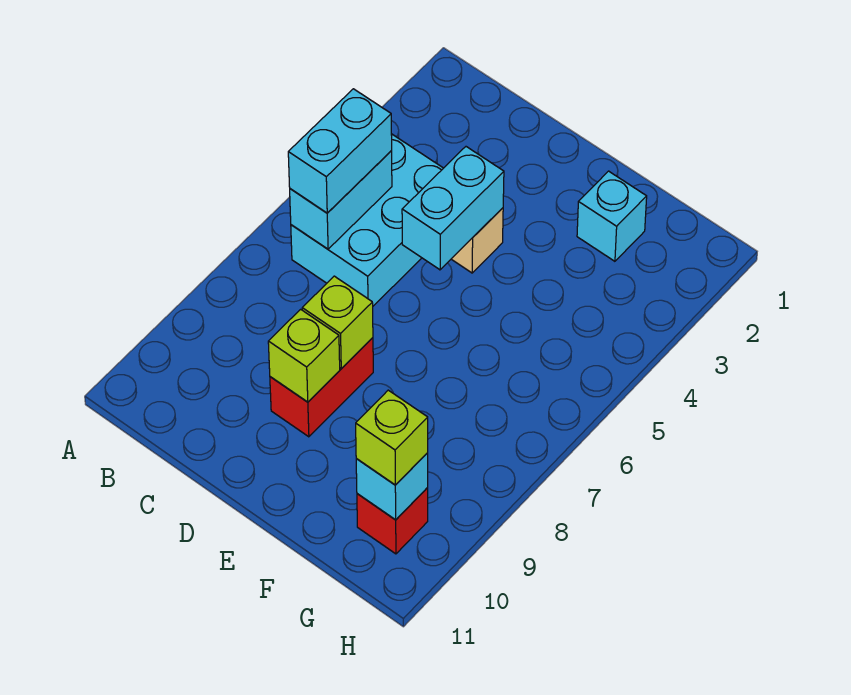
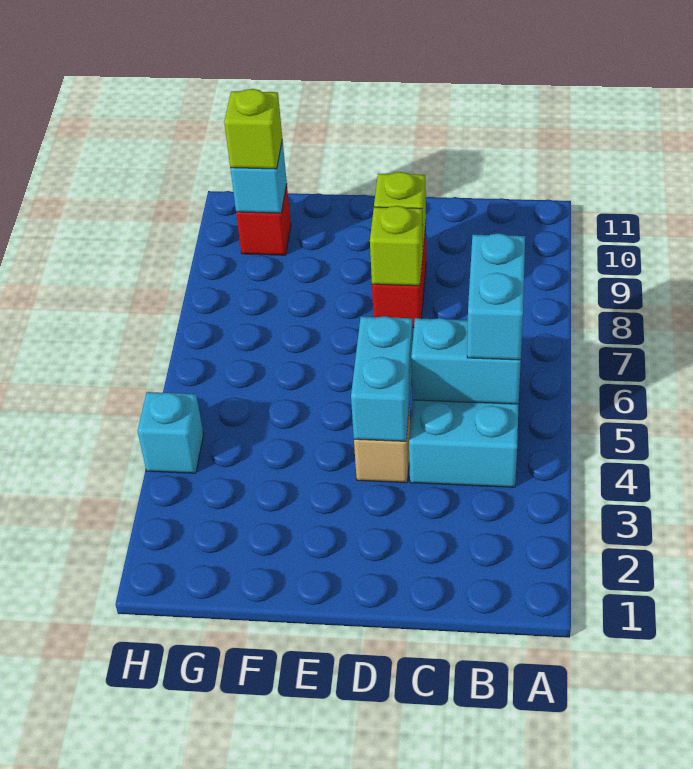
cyan 1x2 brick [290,151,392,249] -> cyan 1x2 brick turned to [411,318,521,404]
cyan 1x1 brick [577,171,647,261] -> cyan 1x1 brick moved to [138,392,204,473]

